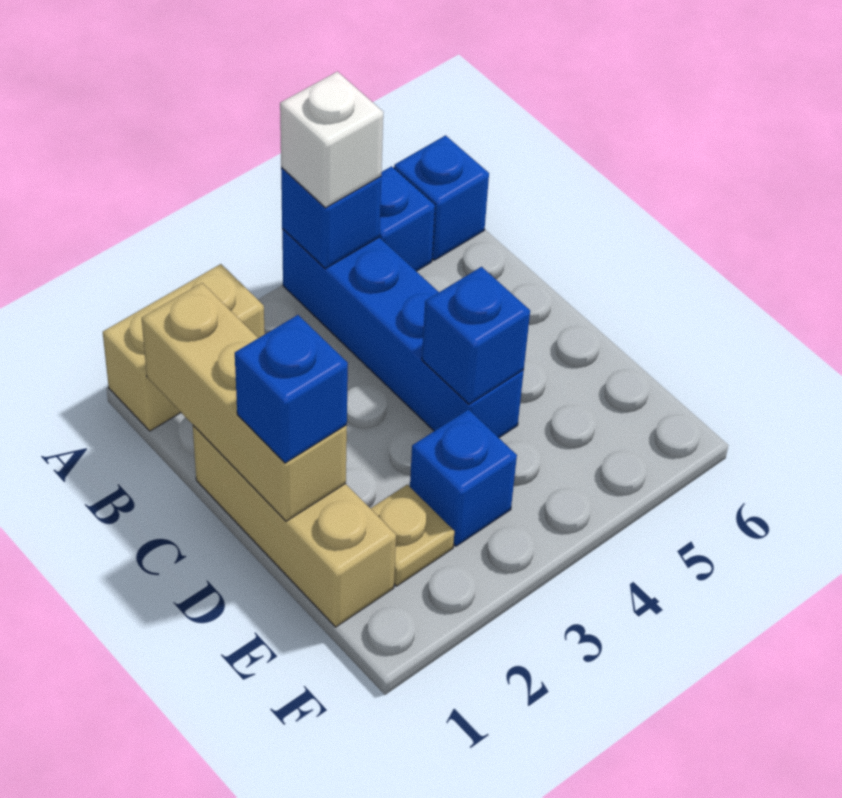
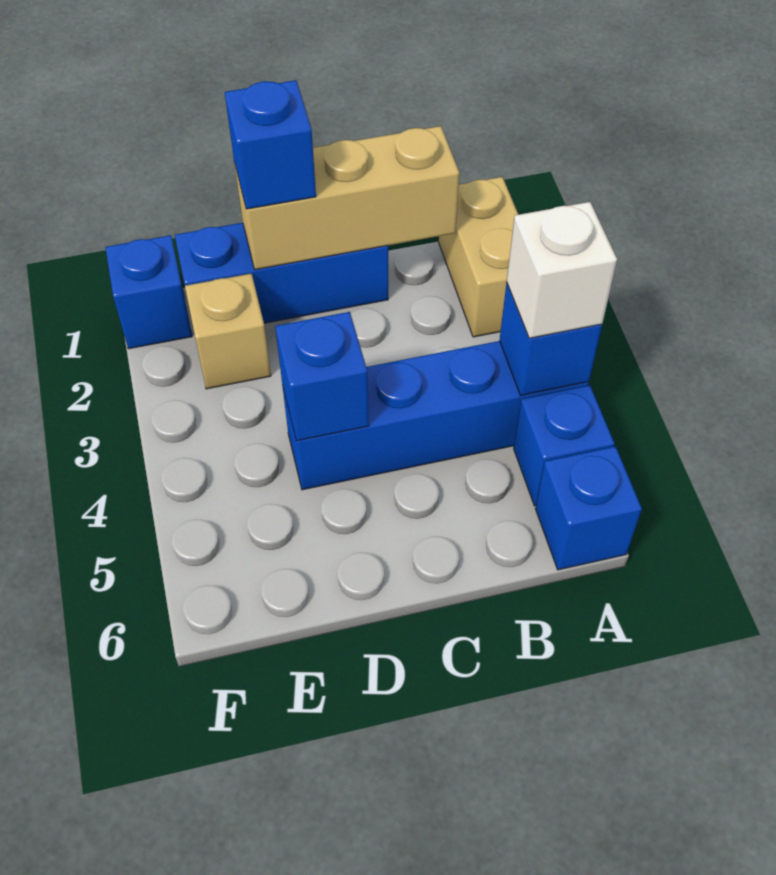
tan 1x3 brick [193,426,396,627] -> blue 1x3 brick [175,223,388,323]
tan 1x1 plate [370,485,455,586] -> tan 1x1 brick [185,274,271,389]
blue 1x1 brick [410,409,517,546] -> blue 1x1 brick moved to [105,235,192,349]

